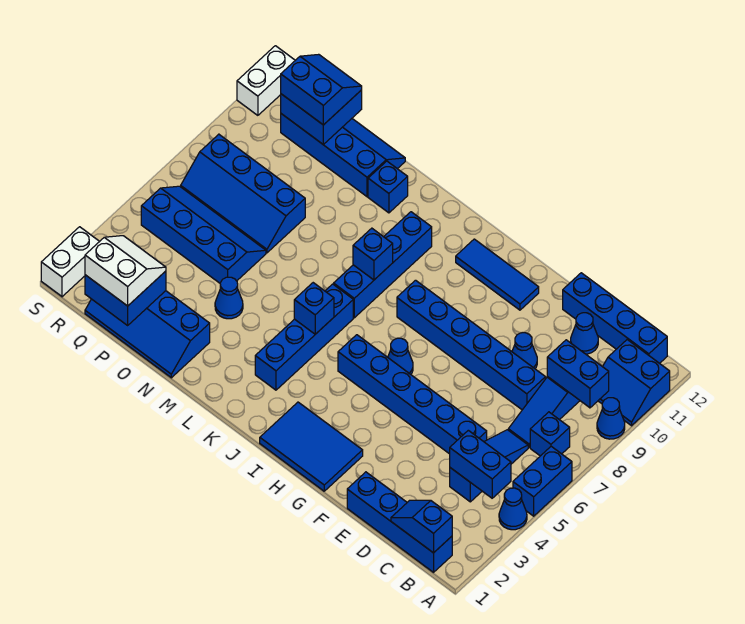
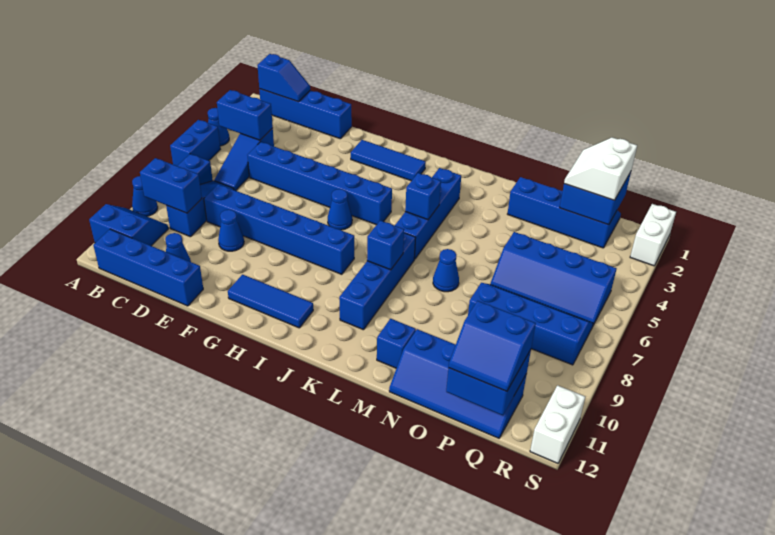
blue 2x3 tile [260,402,363,491] -> blue 1x3 tile [351,140,426,181]
blue 1x1 cone [215,277,243,319] -> blue 1x1 cone moved to [433,249,459,292]
white 2x2 slope [85,236,166,306] -> white 2x2 slope turned to [564,137,637,200]

